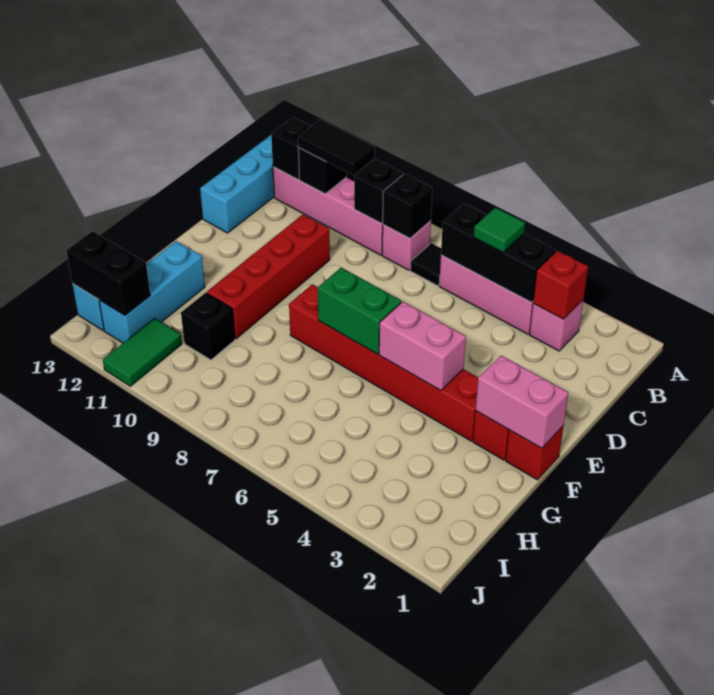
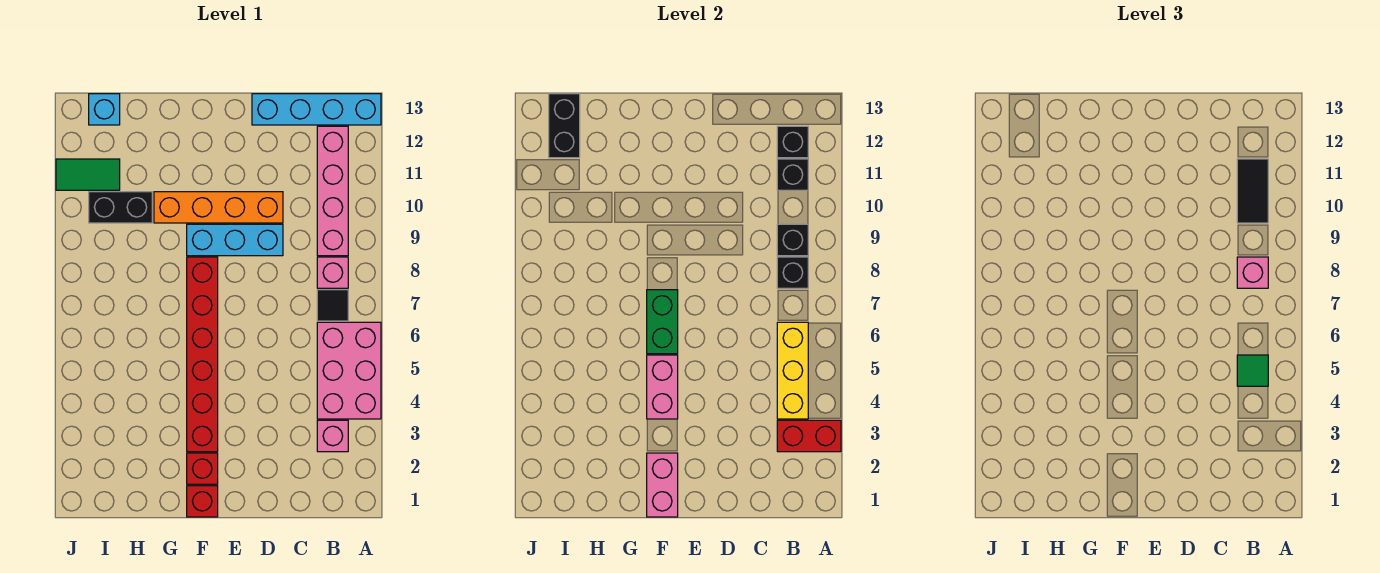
red 1x1 brick [533,251,588,319] -> red 1x2 brick [777,420,841,452]
black 1x3 brick [441,204,556,302] -> yellow 1x3 brick [777,322,808,419]
none -> pink 1x1 brick [1237,257,1268,288]
red 1x4 brick [207,214,330,339] -> orange 1x4 brick [154,192,283,223]
cyan 1x3 brick [99,241,205,343] -> cyan 1x3 brick moved to [187,224,283,256]
black 1x1 brick [181,293,235,360] -> black 1x2 brick [89,192,152,223]

